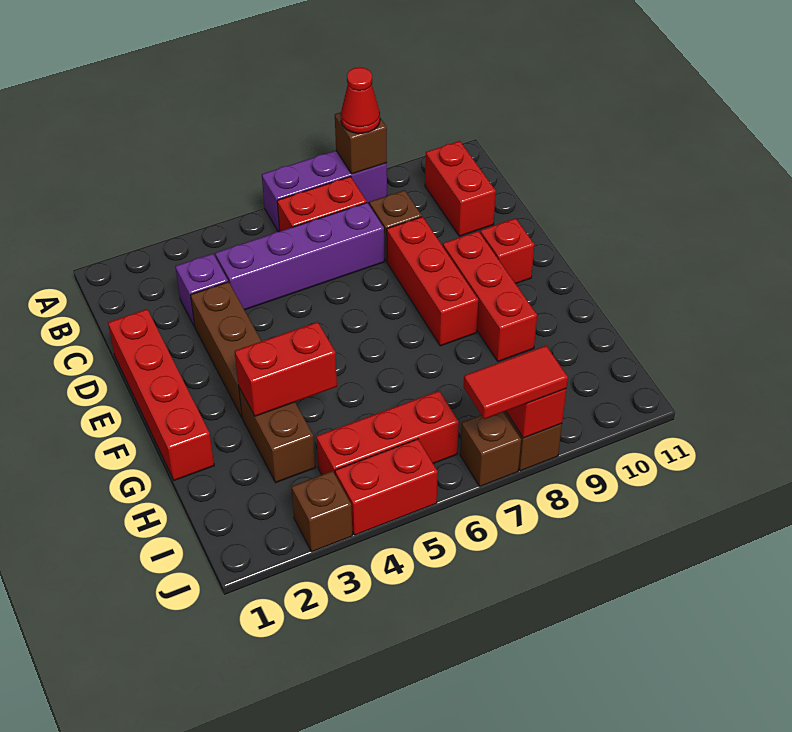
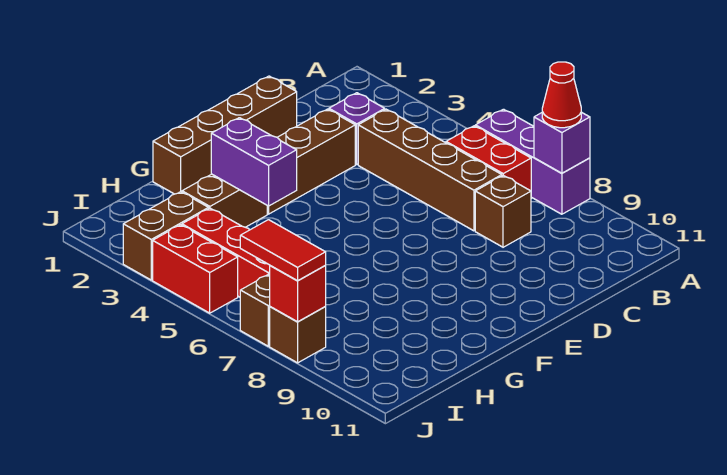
brown 1x1 brick [335,112,387,174] -> purple 1x1 brick [534,112,590,173]
red 1x2 brick [425,141,496,236] -> none
purple 1x4 brick [215,203,384,310] -> brown 1x4 brick [358,109,502,231]
red 1x4 brick [108,309,214,480] -> brown 1x4 brick [153,76,297,194]
red 1x3 brick [387,217,478,346] -> none
red 1x3 brick [443,231,537,362] -> none
red 1x1 brick [480,218,534,284] -> none
red 1x2 brick [235,322,337,416] -> purple 1x2 brick [211,118,297,206]
brown 1x1 brick [292,471,353,552] -> brown 1x2 brick [123,192,209,280]

